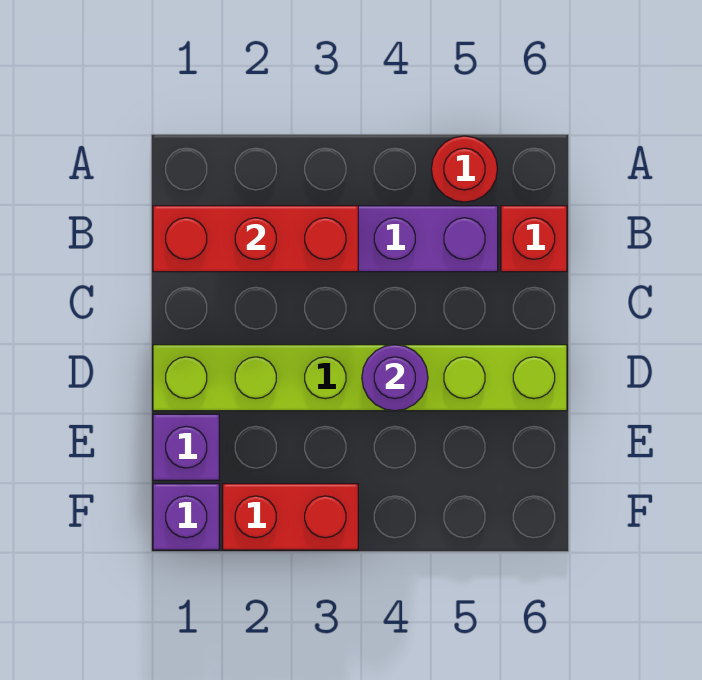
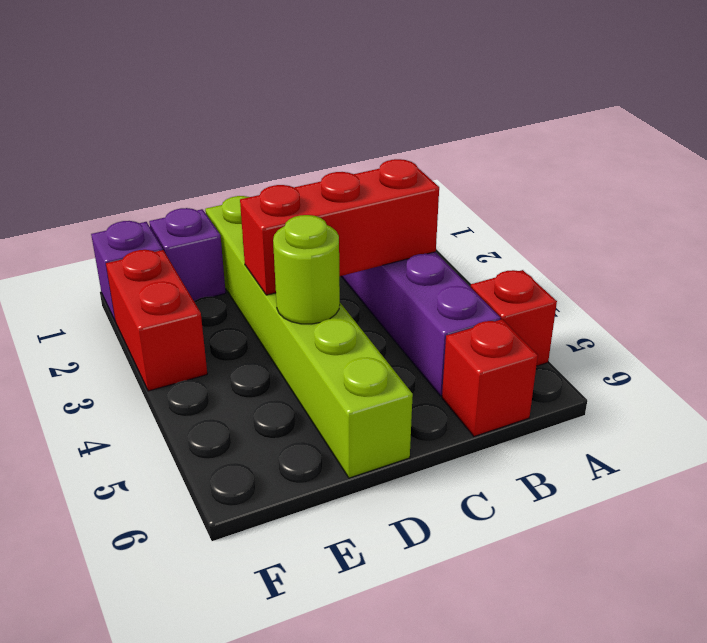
red 1x1 round brick [431,136,497,202] -> red 1x1 brick [471,270,557,366]
red 1x3 brick [153,206,358,272] -> red 1x3 brick turned to [240,159,439,295]
purple 1x1 round brick [362,345,428,411] -> lime 1x1 round brick [273,215,340,324]

